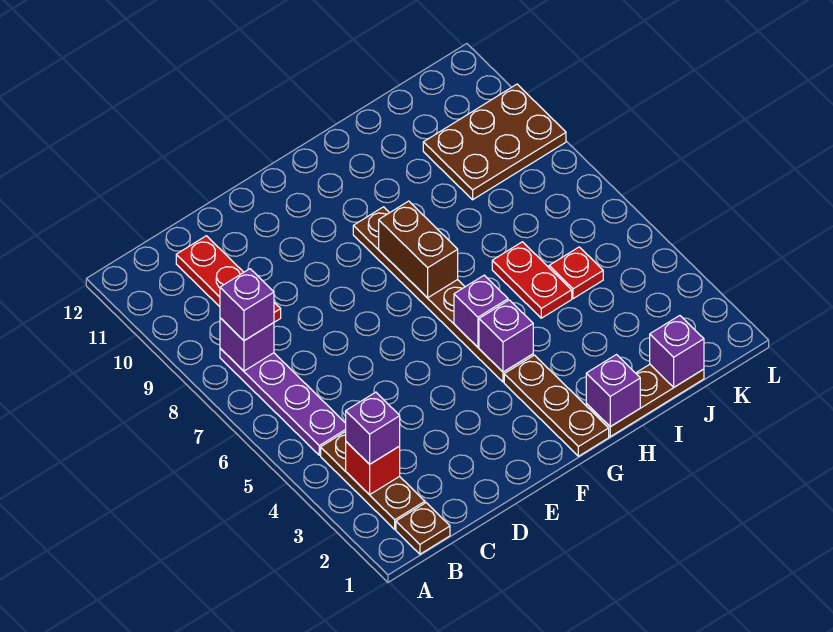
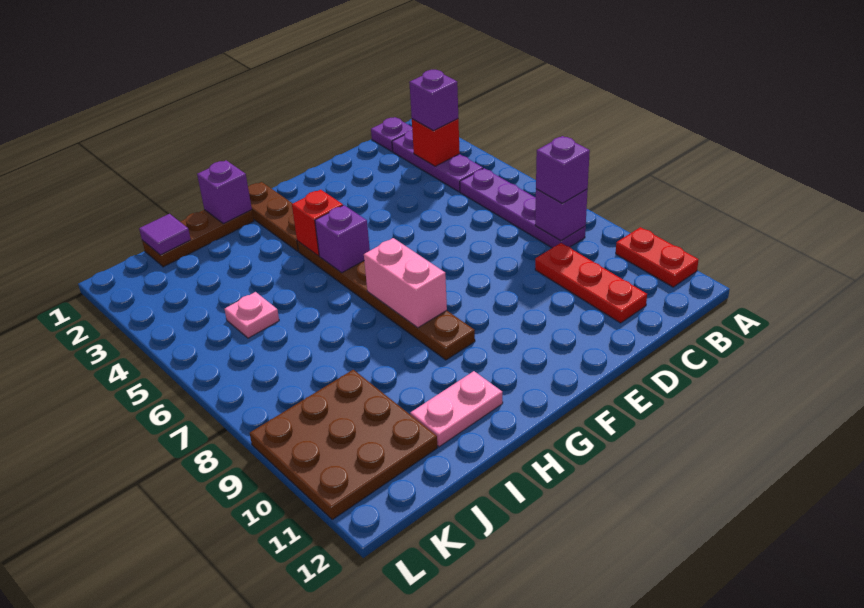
brown 1x1 plate [396,503,450,554] -> purple 1x1 plate [371,117,412,151]
brown 1x3 plate [321,432,425,529] -> purple 1x3 plate [392,130,483,192]
purple 1x1 brick [479,300,533,372] -> red 1x1 brick [292,190,343,256]
brown 1x2 brick [379,201,458,298] -> pink 1x2 brick [364,238,447,328]
none -> pink 1x2 plate [410,371,503,447]
red 1x2 plate [492,242,572,318] -> red 1x2 plate moved to [616,227,699,287]
purple 1x1 brick [650,316,704,387] -> purple 1x1 tile [139,214,191,255]
red 1x1 plate [549,247,603,299] -> pink 1x1 plate [225,292,279,338]
brown 2x3 plate [423,84,566,200] -> brown 3x3 plate [250,370,438,519]

